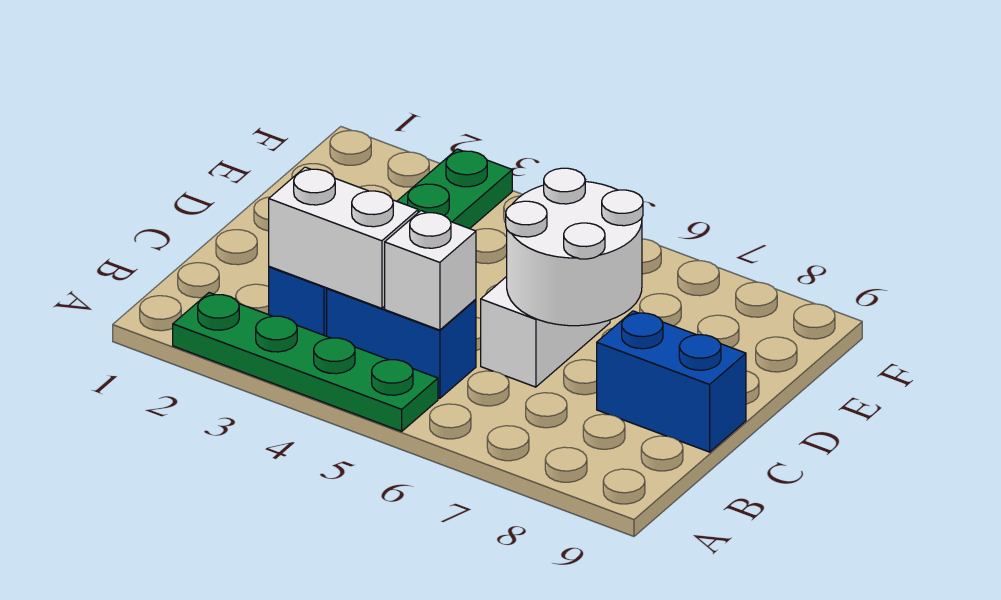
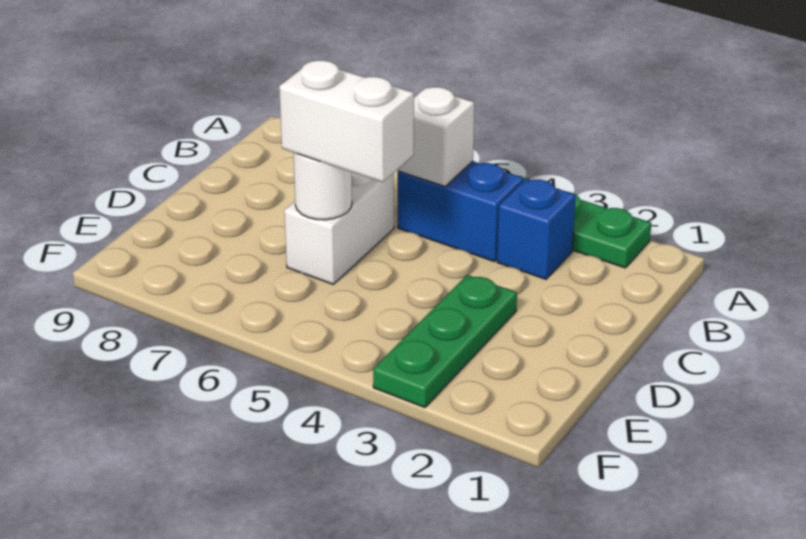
white 1x2 brick [269,167,418,308] -> white 1x2 brick moved to [279,60,414,182]
white 2x2 round brick [506,168,643,326] -> white 1x1 round brick [293,153,352,220]
blue 1x2 brick [597,311,746,452] -> none

